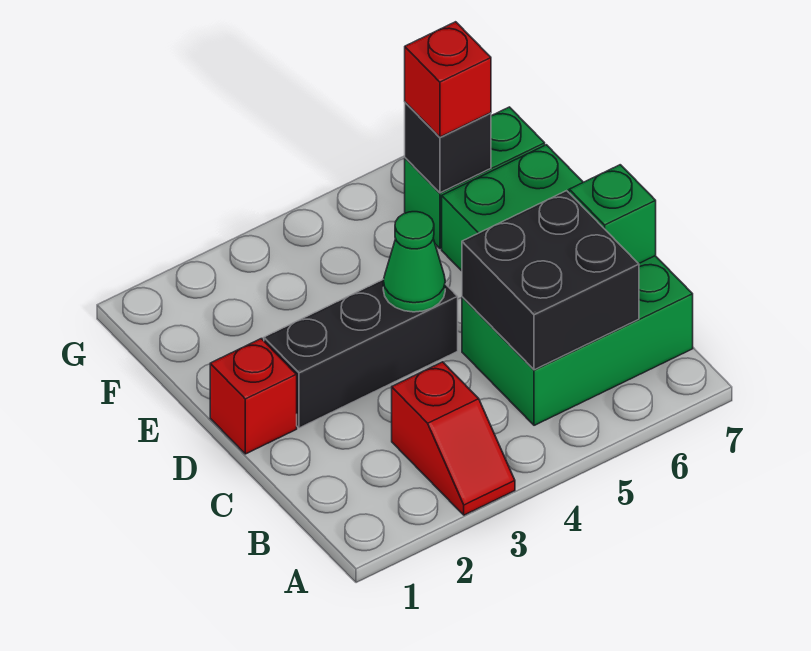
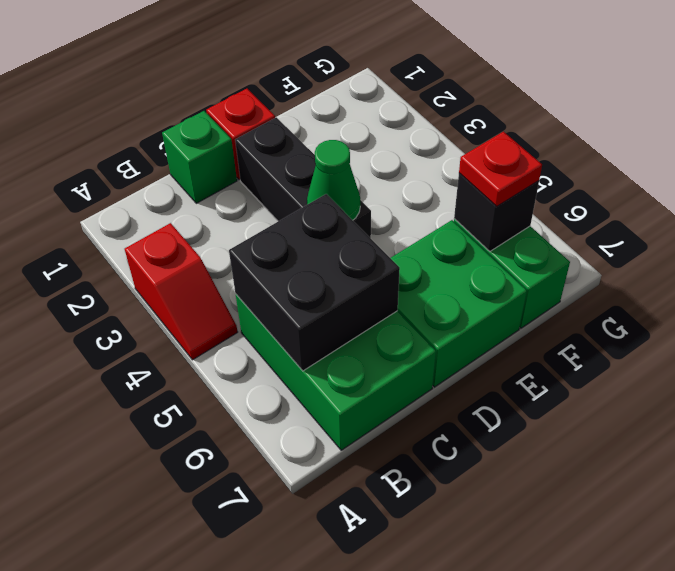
red 1x2 slope [392,362,515,515] -> red 1x2 slope turned to [125,223,237,360]
green 1x1 brick [569,165,656,264] -> green 1x1 brick moved to [162,111,237,203]
red 1x1 brick [405,22,491,137] -> red 1x1 plate [459,132,542,207]

